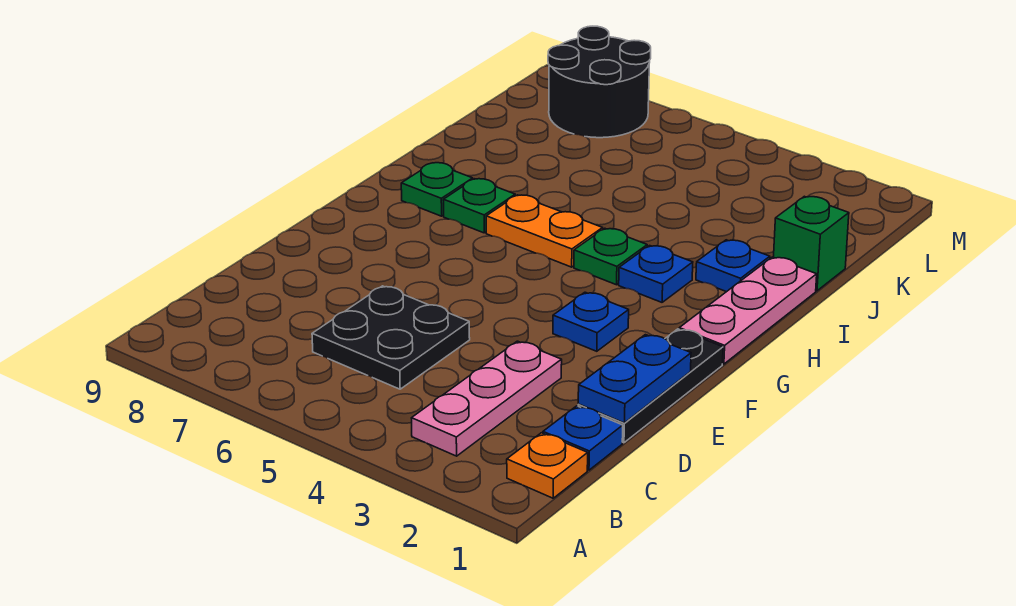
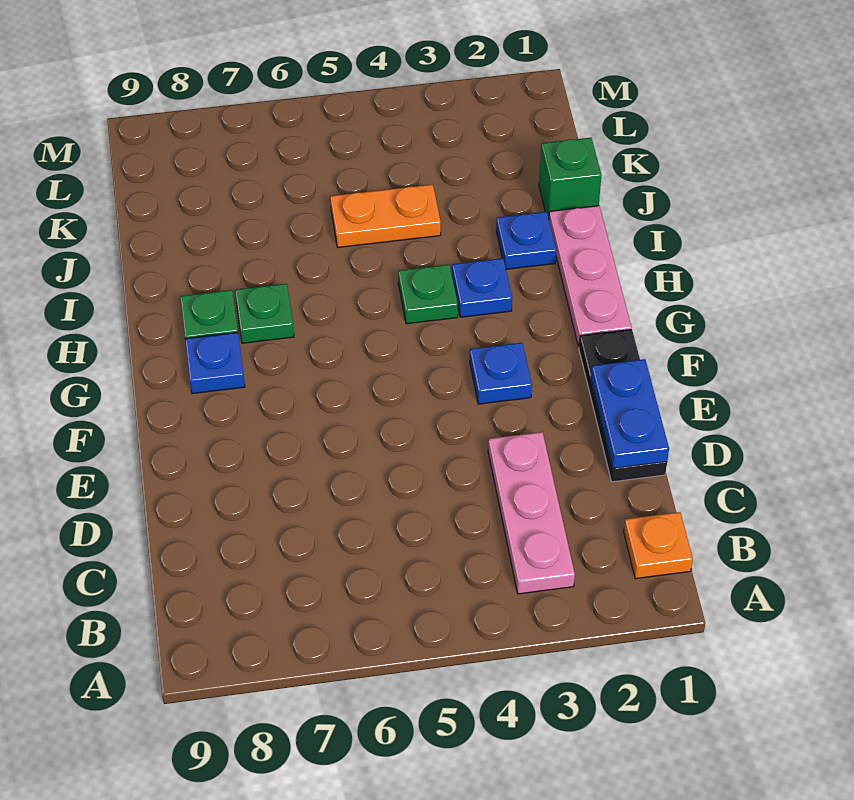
blue 1x1 plate [543,406,623,470] -> blue 1x1 plate moved to [185,332,245,394]
black 2x2 plate [312,286,470,389] -> none
orange 1x2 plate [486,195,603,267] -> orange 1x2 plate moved to [330,184,441,247]
black 2x2 round brick [548,26,651,138] -> none

